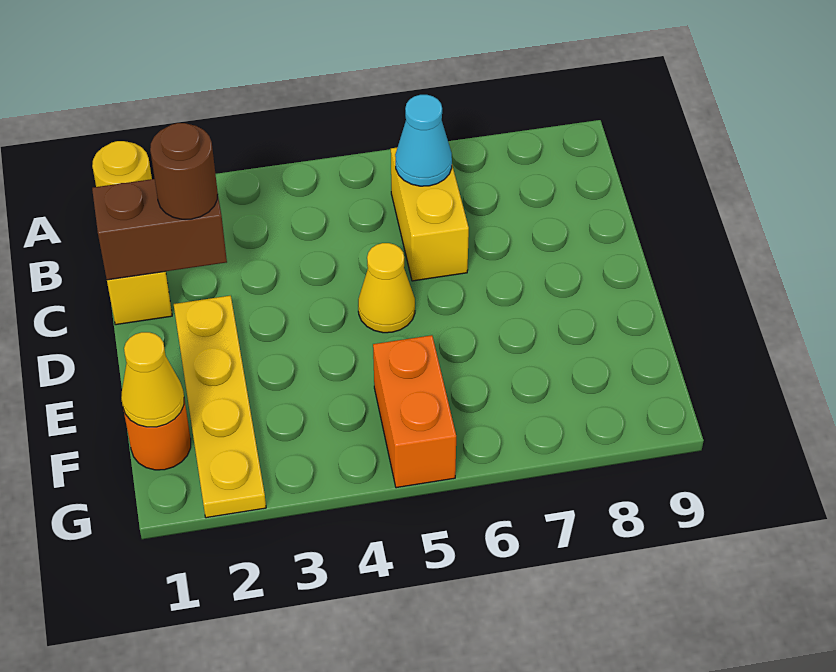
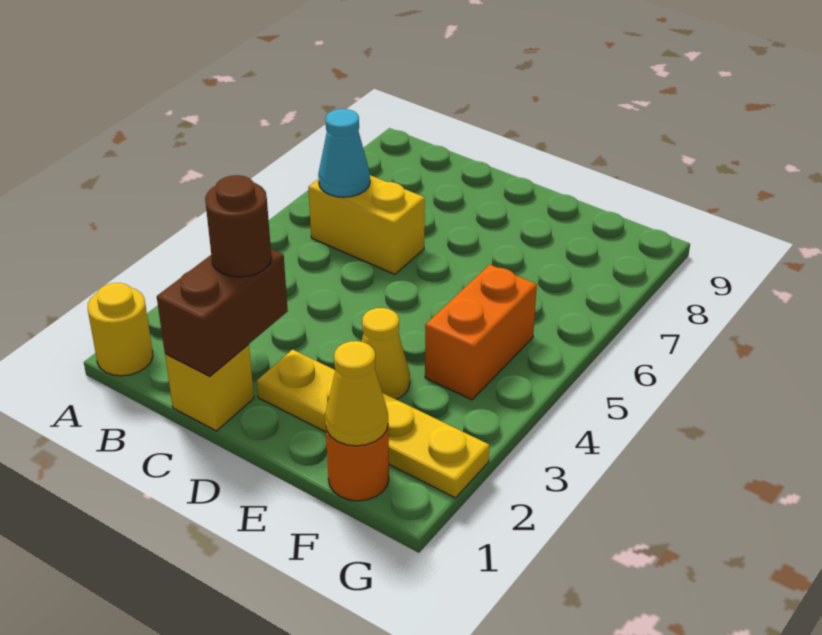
yellow 1x1 cone [358,243,415,333] -> yellow 1x1 cone moved to [361,308,410,399]
orange 1x2 brick [373,335,456,488] -> orange 1x2 brick turned to [425,264,537,400]

